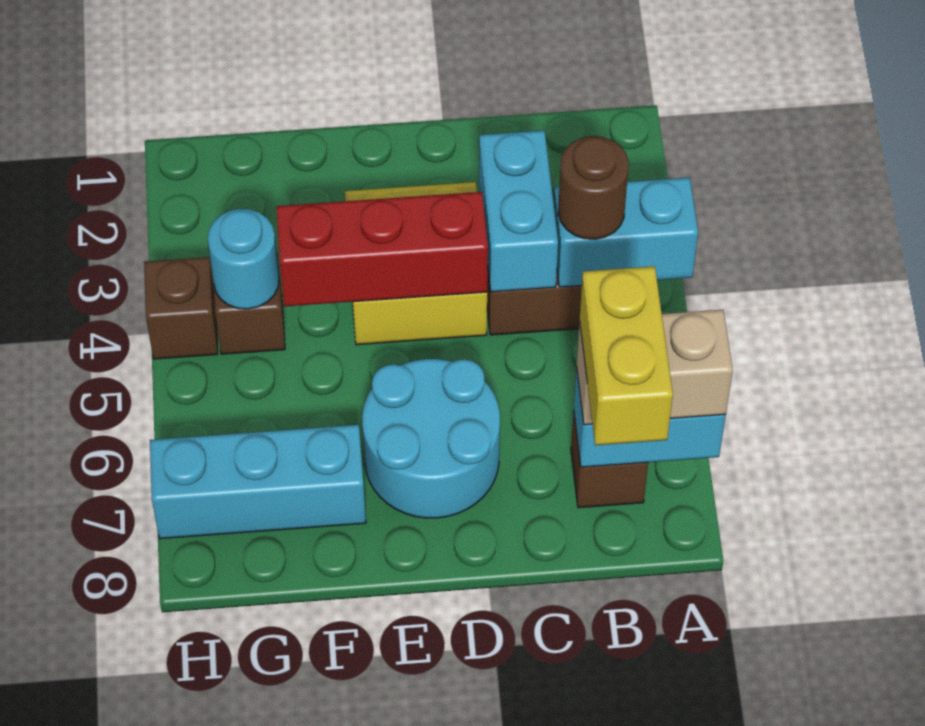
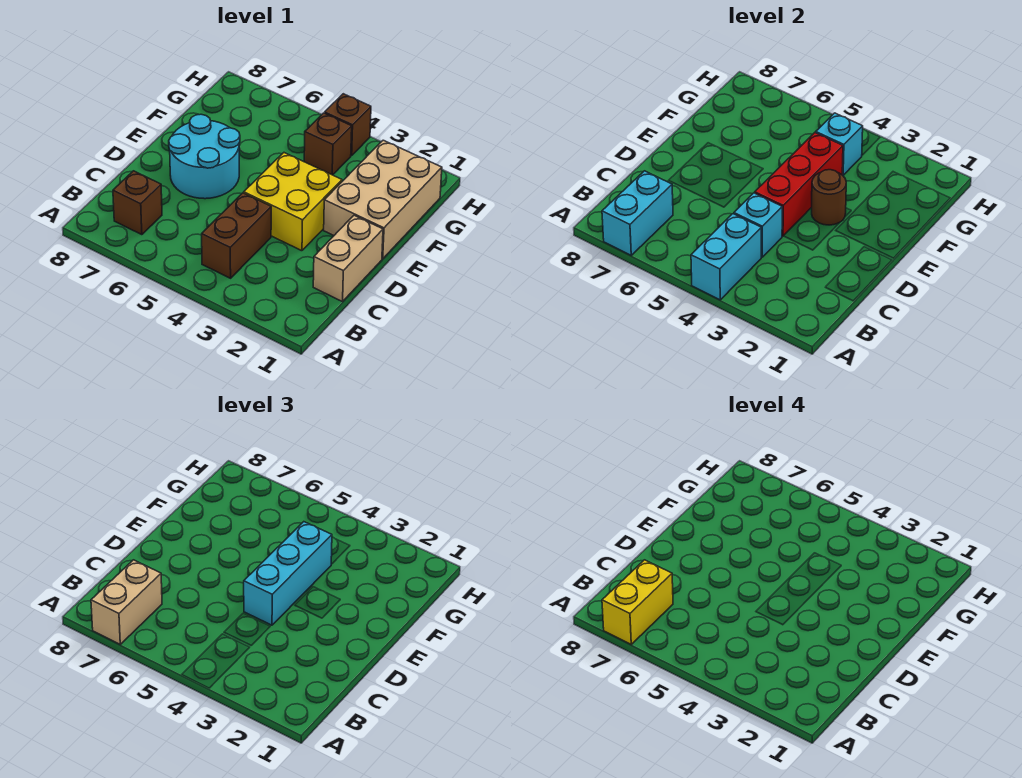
brown 1x1 round brick [558,136,629,239] -> brown 1x1 round brick moved to [812,170,846,225]
yellow 1x2 brick [580,266,673,445] -> yellow 1x2 brick turned to [602,560,673,644]
none -> tan 1x2 brick [313,215,383,302]
cyan 1x2 brick [479,130,558,292] -> cyan 1x1 brick [734,193,782,257]
none -> tan 2x3 brick [324,140,442,259]
cyan 1x3 brick [150,425,366,539] -> cyan 1x3 brick moved to [244,522,332,625]
cyan 1x1 round brick [208,209,279,309] -> cyan 1x1 brick [816,113,863,175]

